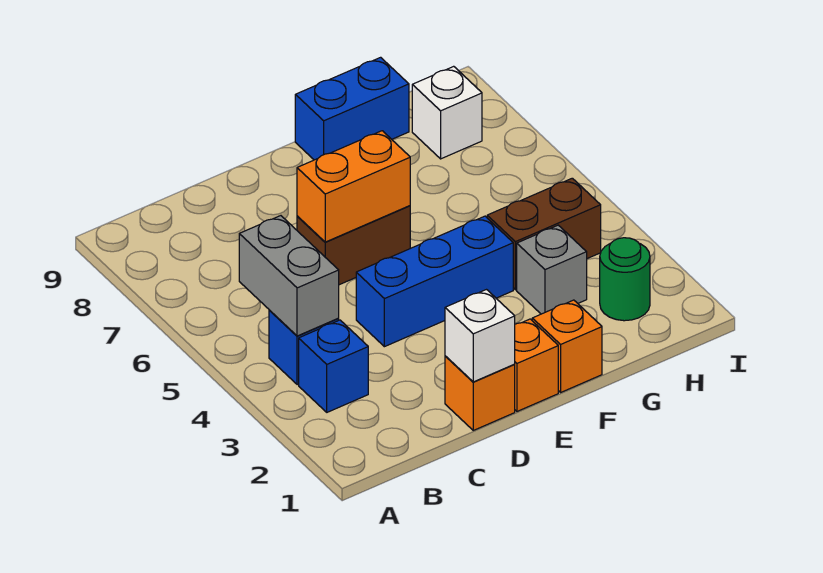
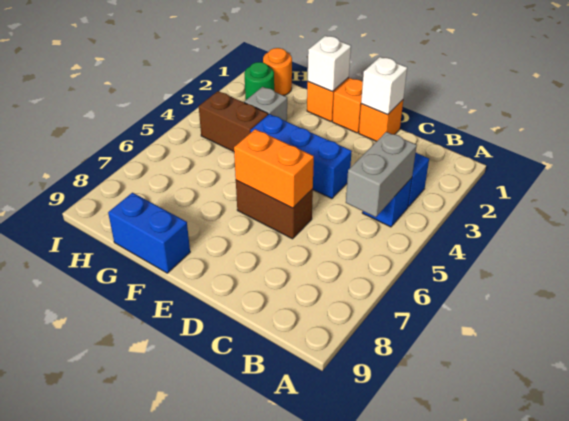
none -> orange 1x1 round brick [263,48,292,96]
white 1x1 brick [412,66,482,159] -> white 1x1 brick moved to [308,36,351,92]

